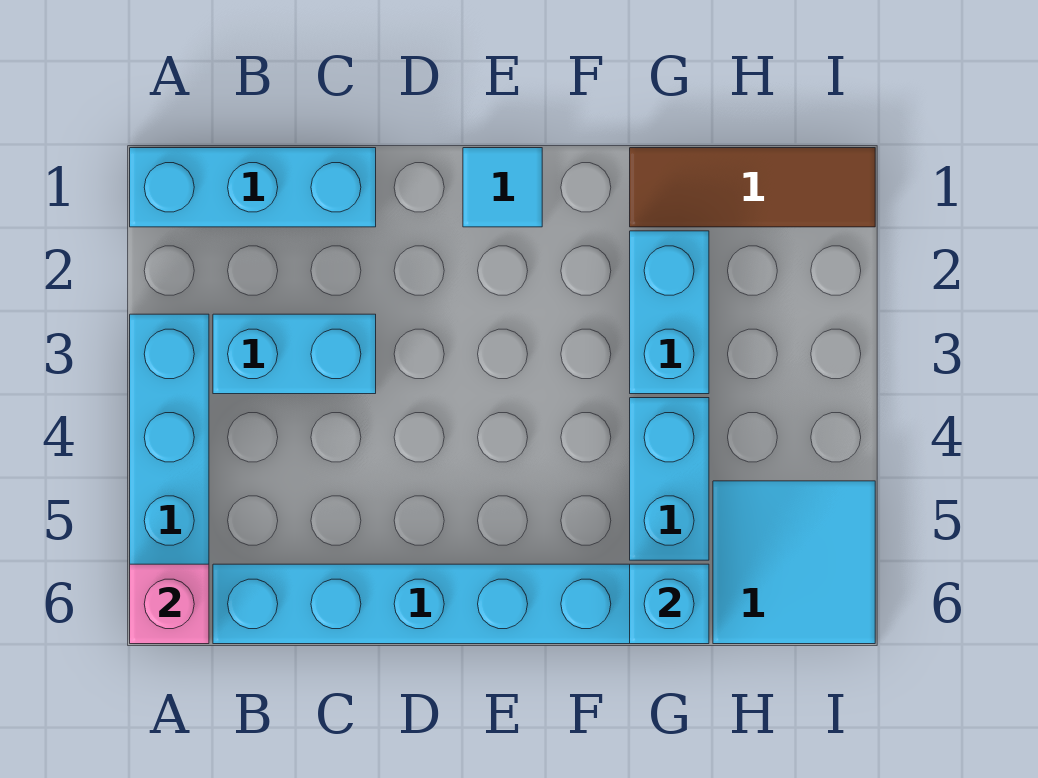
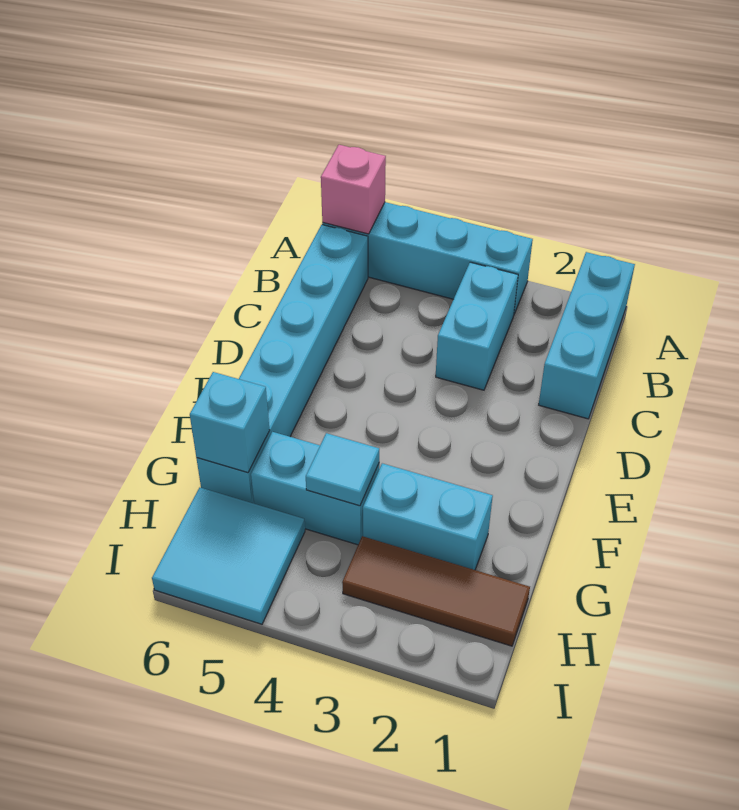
cyan 1x1 tile [463,148,542,227] -> cyan 1x1 tile moved to [306,433,379,506]
brown 1x3 tile [630,148,875,227] -> brown 1x3 tile turned to [342,536,530,646]

